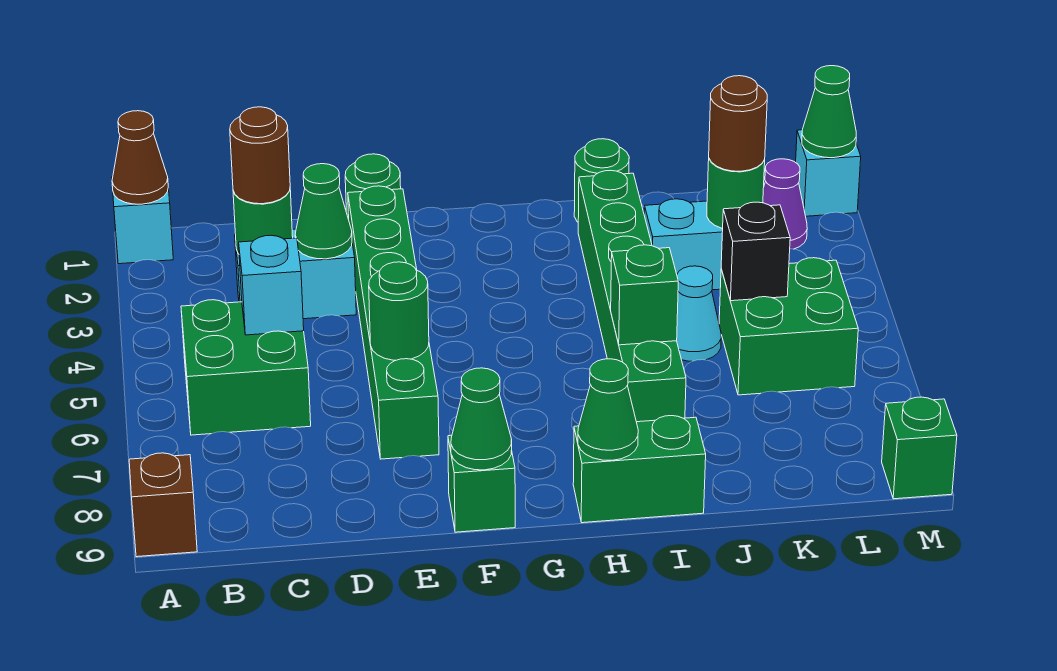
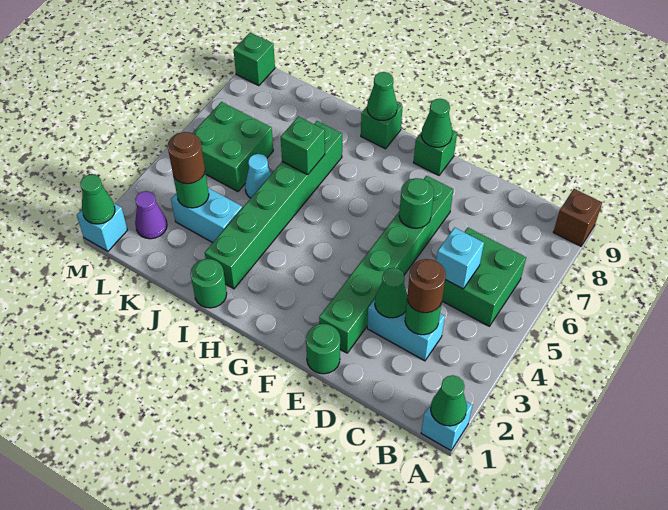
brown 1x1 cone [112,111,168,204] -> green 1x1 cone [431,375,467,426]
green 1x2 brick [573,416,706,523] -> green 1x1 brick [361,103,403,149]
black 1x1 brick [721,202,790,301] -> none

